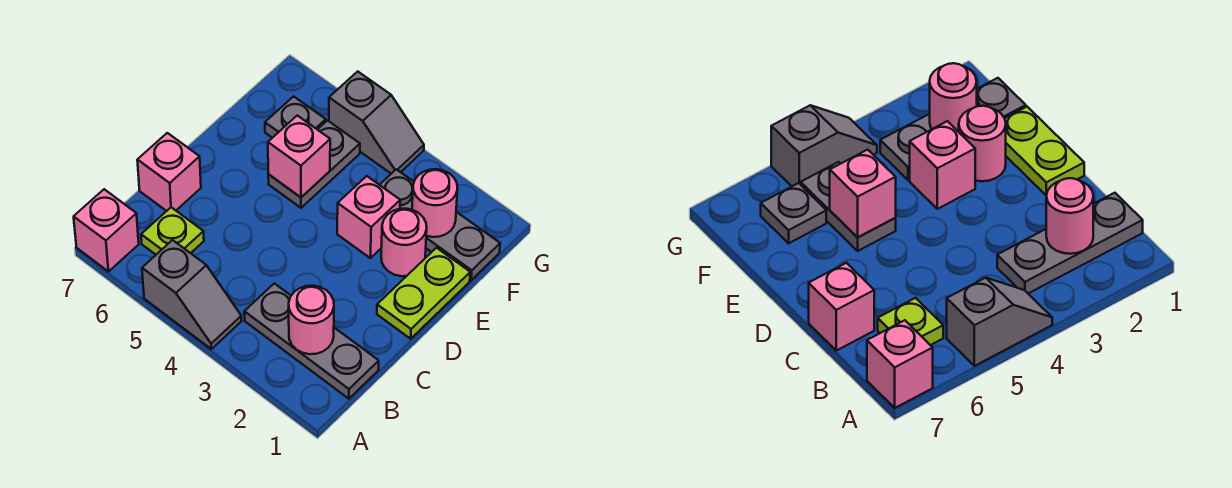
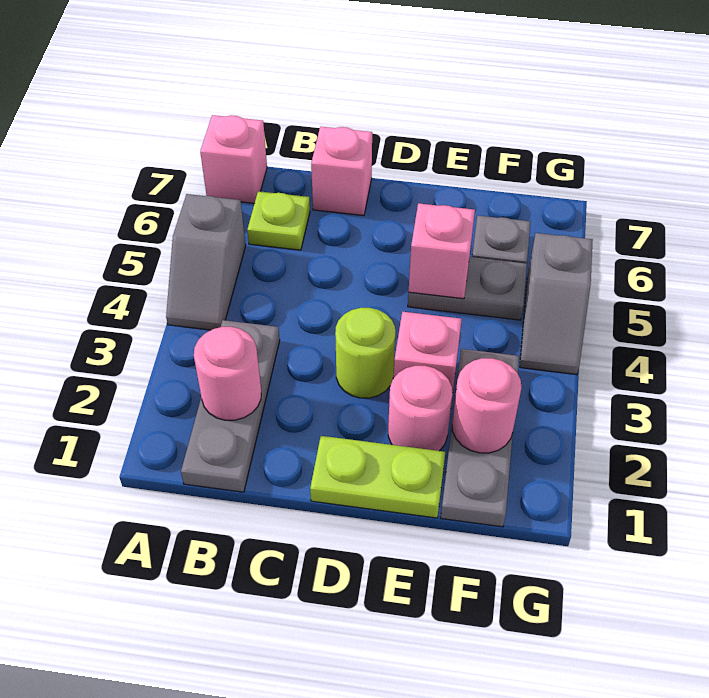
none -> lime 1x1 round brick [335,308,395,398]

